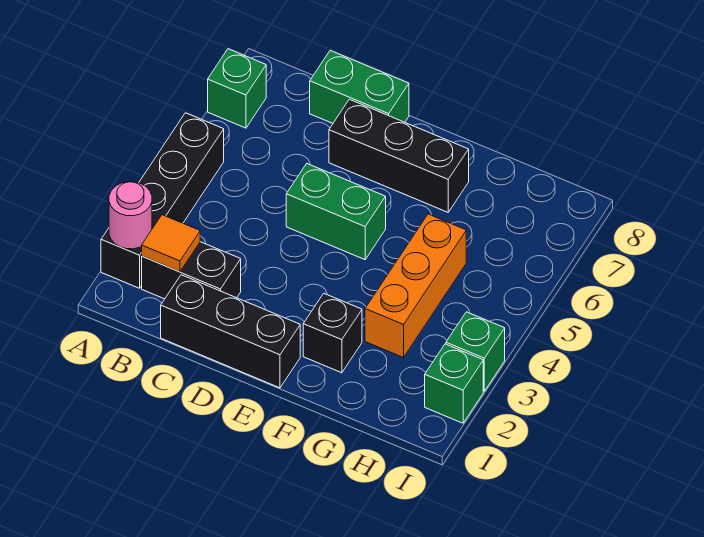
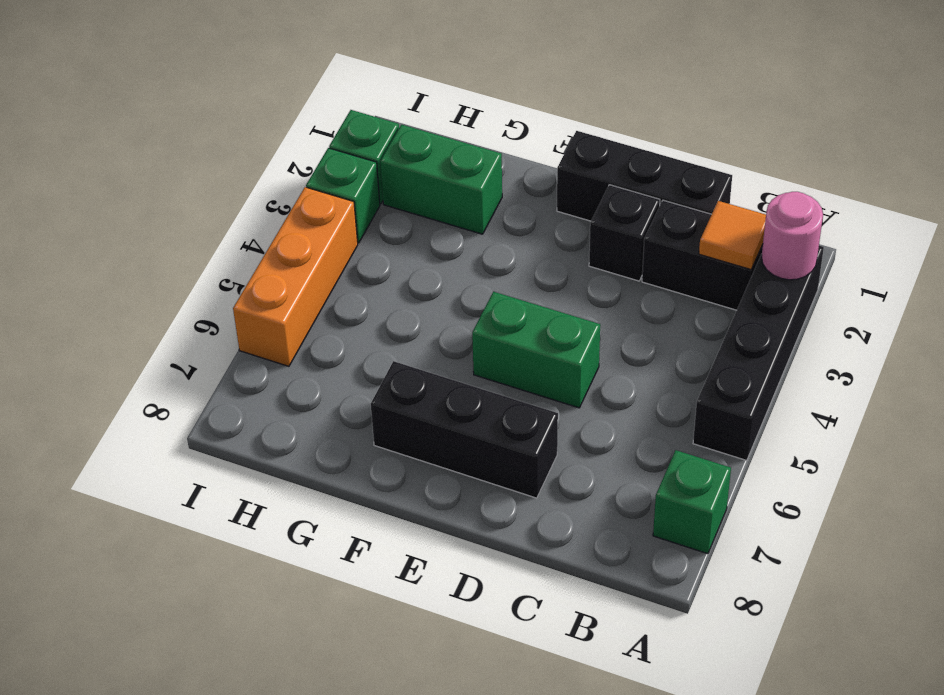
green 1x2 brick [310,50,409,123] -> green 1x2 brick moved to [380,125,502,234]
black 1x1 brick [303,294,362,373] -> black 1x1 brick moved to [589,185,660,281]
orange 1x3 brick [365,214,466,358] -> orange 1x3 brick moved to [233,187,358,366]

